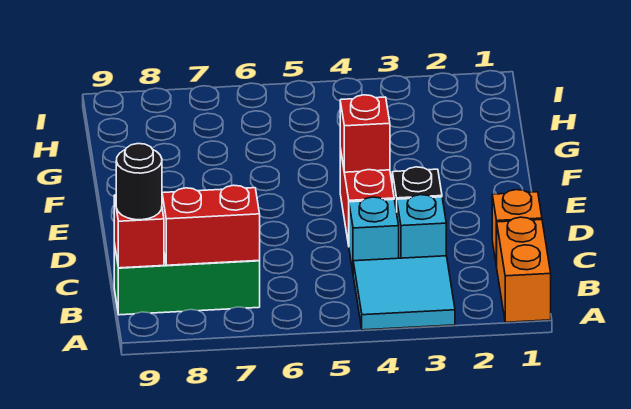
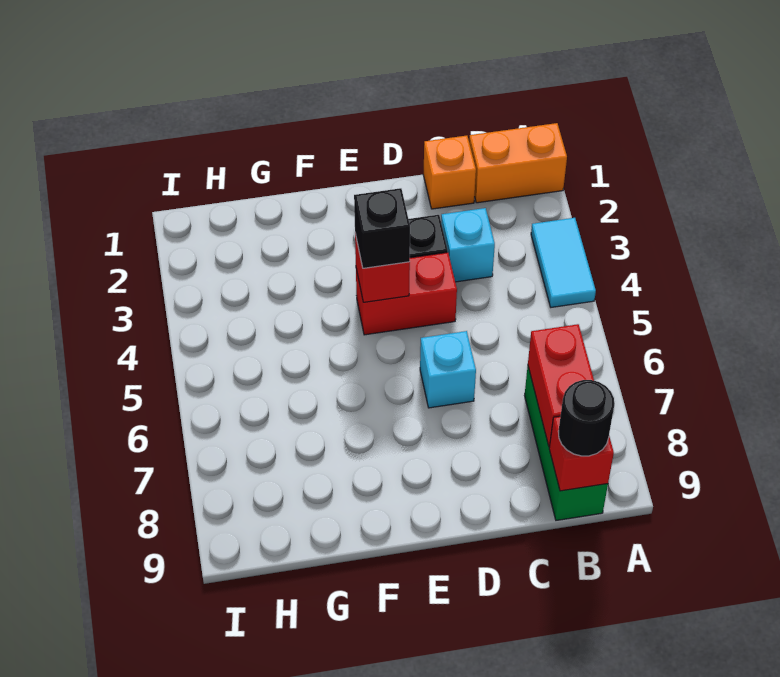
cyan 2x2 tile [353,256,455,330] -> cyan 1x2 tile [531,218,596,307]
cyan 1x1 brick [349,197,399,271] -> cyan 1x1 brick moved to [420,331,476,408]
none -> black 1x1 brick [354,188,410,268]

